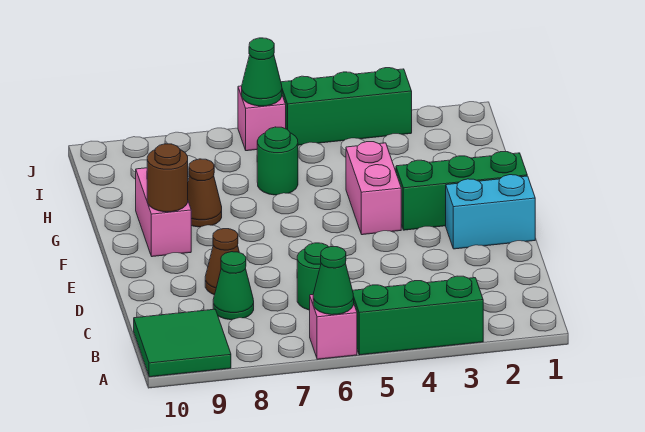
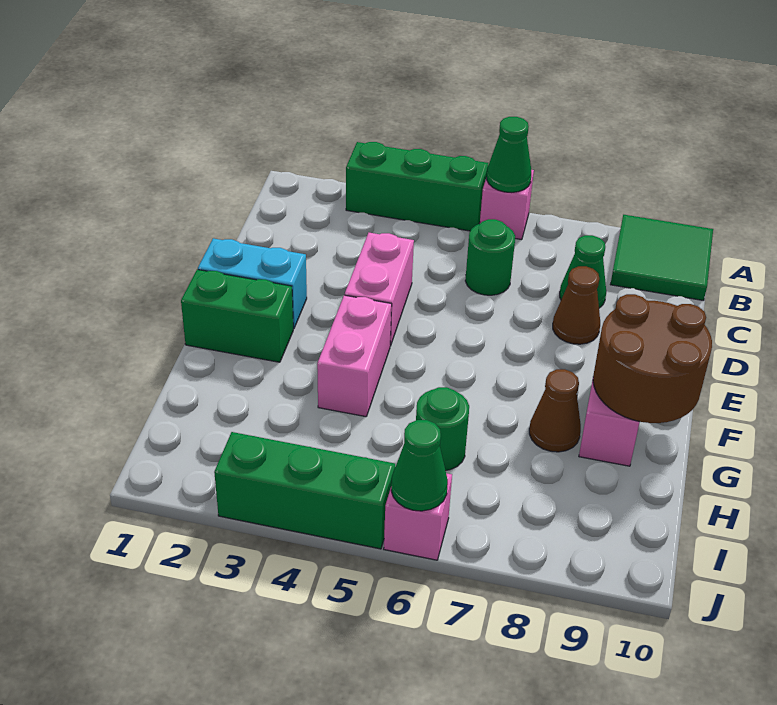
none -> pink 1x2 brick [345,233,414,346]
green 1x3 brick [396,152,527,230] -> green 1x2 brick [181,269,293,362]
brown 1x1 round brick [147,144,188,212] -> brown 2x2 round brick [593,294,712,423]

